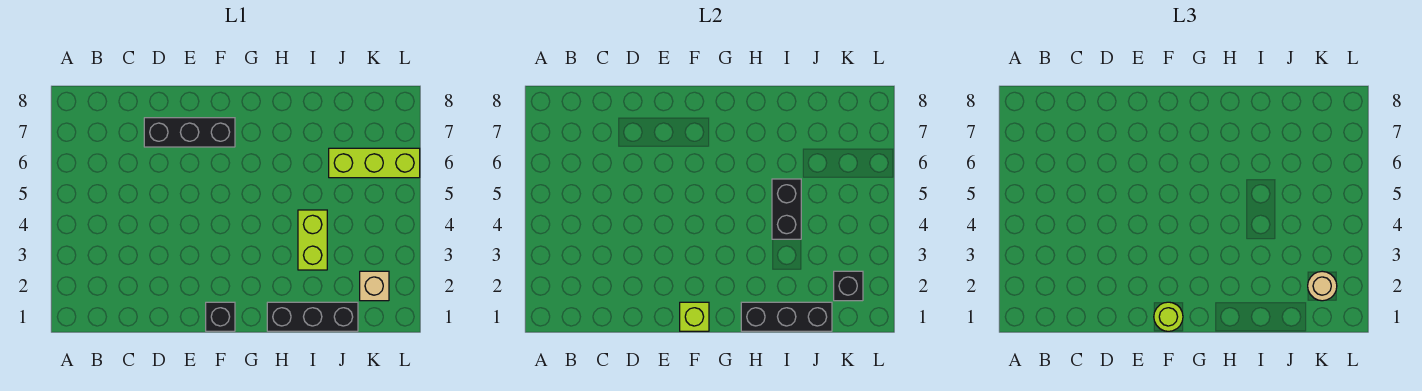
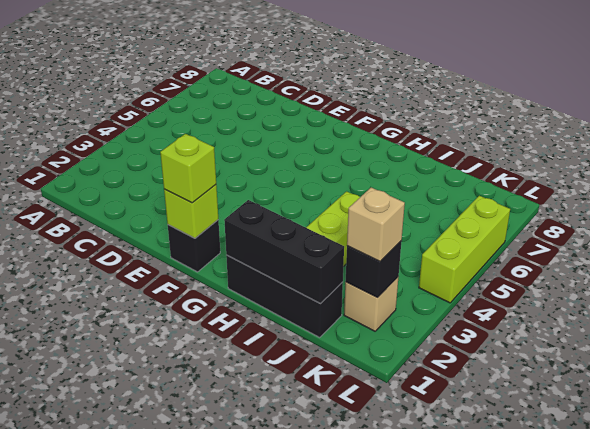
black 1x3 brick [144,118,235,147] -> none
lime 1x1 round brick [1154,302,1183,331] -> lime 1x1 brick [160,134,216,203]
black 1x2 brick [772,179,801,239] -> none
lime 1x3 brick [329,148,420,178] -> lime 1x3 brick turned to [419,196,510,303]
tan 1x1 round brick [1308,271,1337,301] -> tan 1x1 brick [347,188,405,261]

